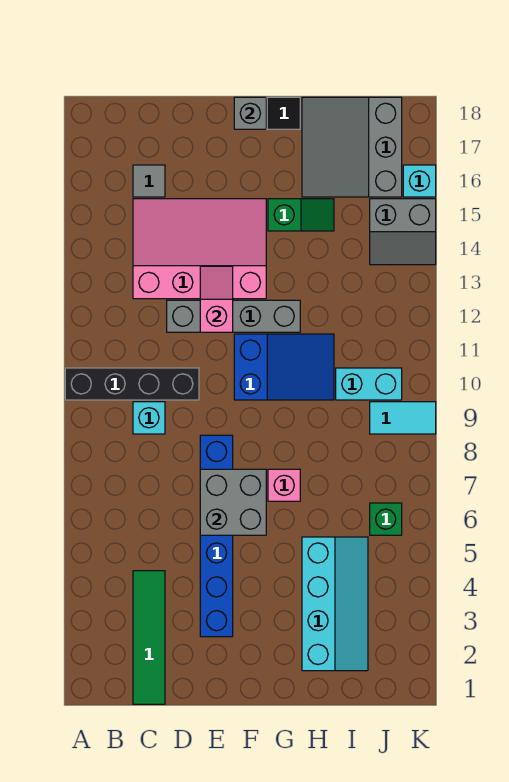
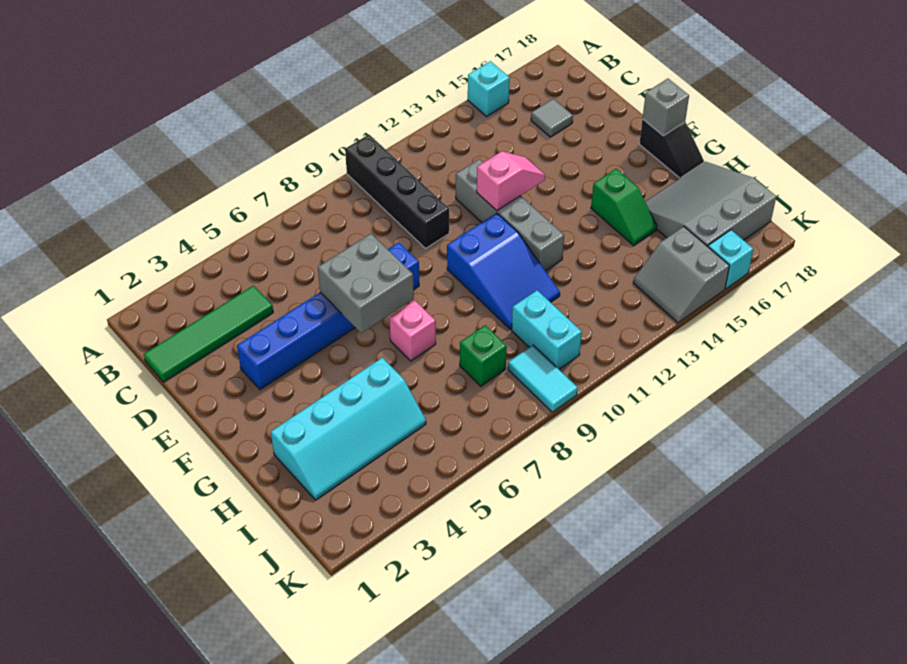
cyan 1x1 brick [133,402,165,434] -> cyan 1x1 brick moved to [468,61,510,116]
pink 3x4 slope [133,199,266,299] -> none
green 1x1 brick [370,503,402,535] -> green 1x1 brick moved to [460,325,507,386]

